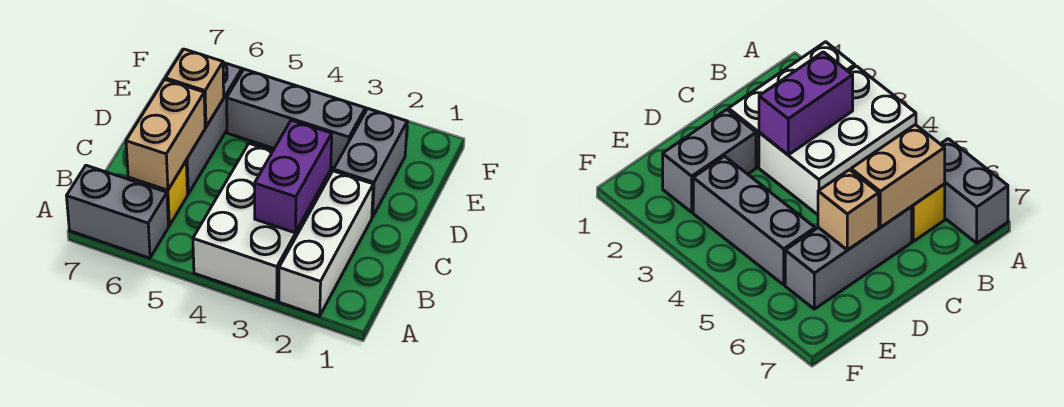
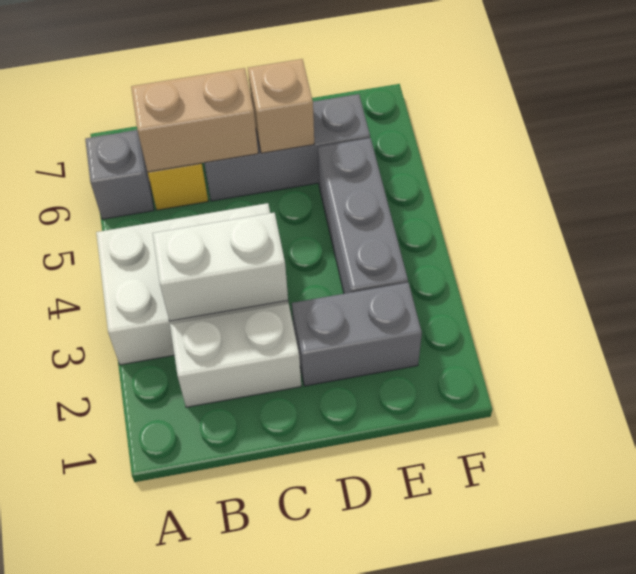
white 1x3 brick [279,171,373,316] -> white 1x2 brick [170,303,301,407]
grey 1x2 brick [67,165,169,258] -> grey 1x1 brick [85,130,154,219]
purple 1x2 brick [255,120,332,233] -> white 1x2 brick [152,213,288,321]

